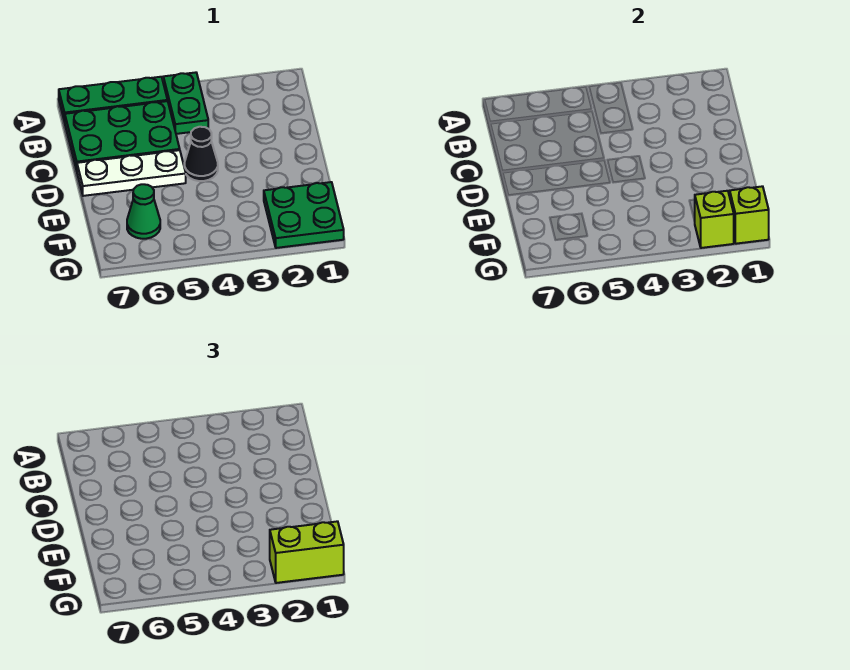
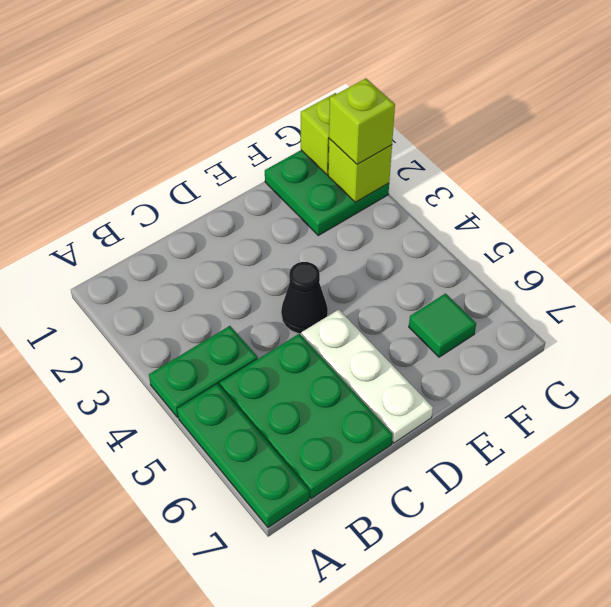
green 1x1 cone [127,184,160,239] -> green 1x1 tile [409,294,476,357]
lime 1x2 brick [270,521,344,583] -> lime 1x1 brick [329,78,395,164]

